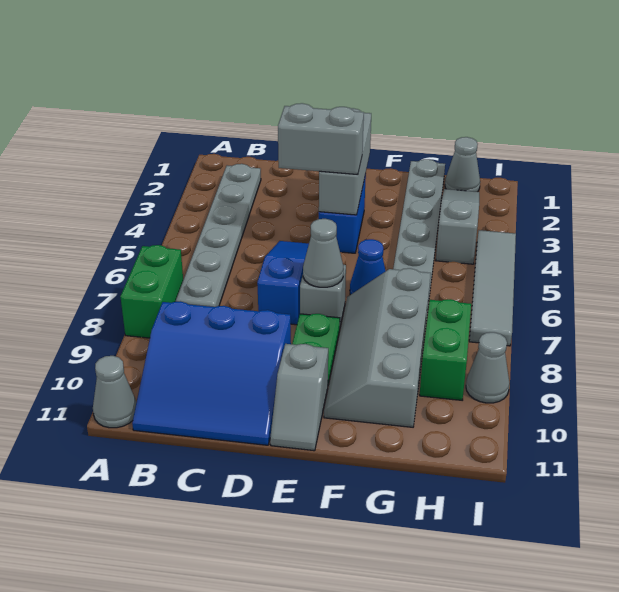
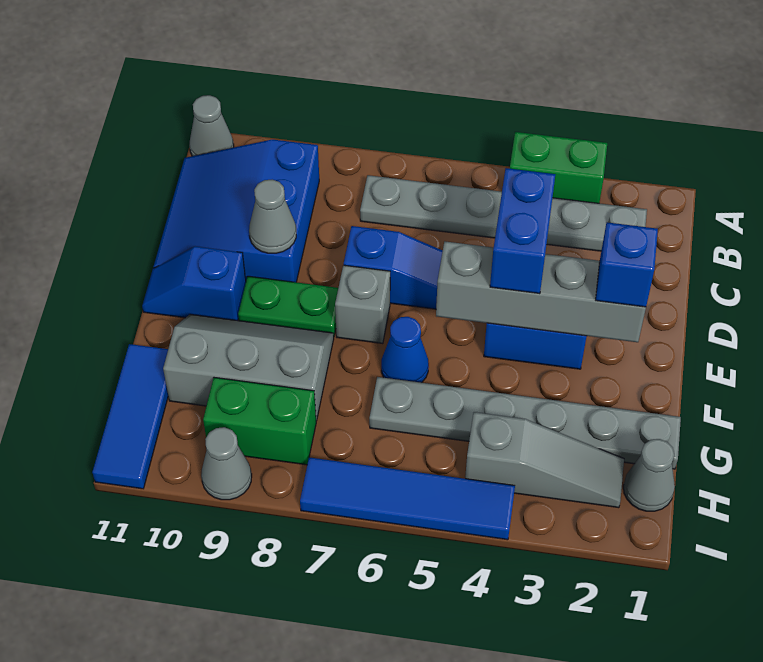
green 1x2 brick [120,245,183,338] -> green 1x2 brick moved to [510,132,607,203]
grey 1x2 brick [278,103,364,175] -> blue 1x2 brick [490,168,555,294]
grey 1x3 brick [319,108,371,215] -> grey 1x4 brick [436,241,646,342]
none -> blue 1x1 brick [596,222,658,307]
grey 1x1 cone [303,219,344,287] -> grey 1x1 cone moved to [249,180,296,253]
grey 1x2 slope [270,344,328,451] -> blue 1x2 slope [142,247,246,321]
grey 2x4 slope [324,268,431,427] -> grey 2x3 slope [163,314,334,421]
none -> blue 1x3 tile [92,344,168,489]
grey 1x4 tile [469,230,516,346] -> blue 1x4 tile [300,457,515,540]

